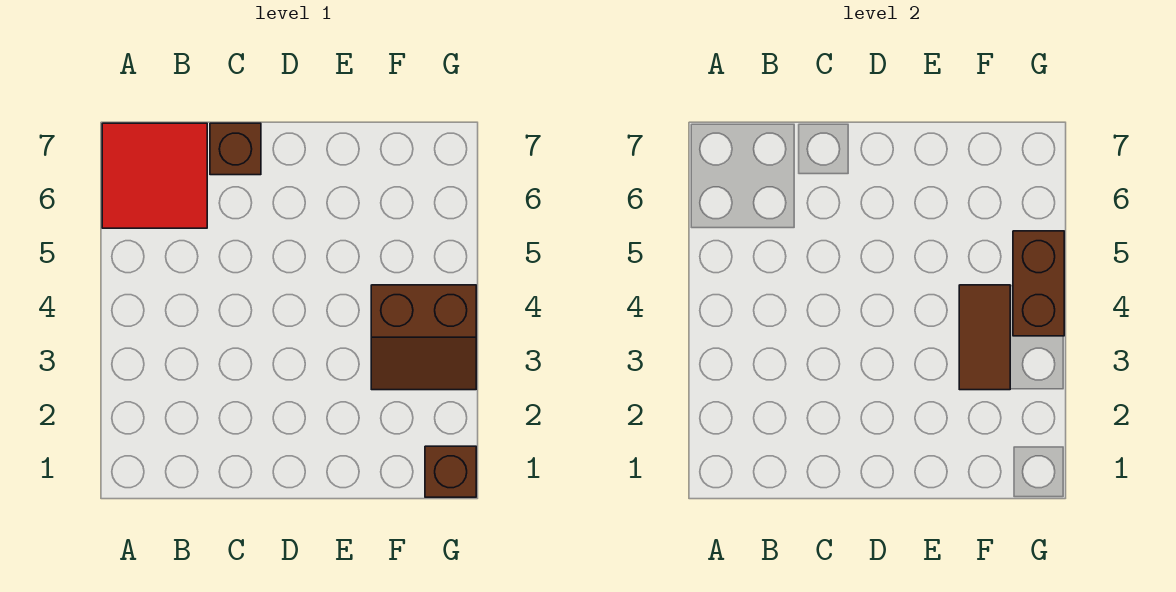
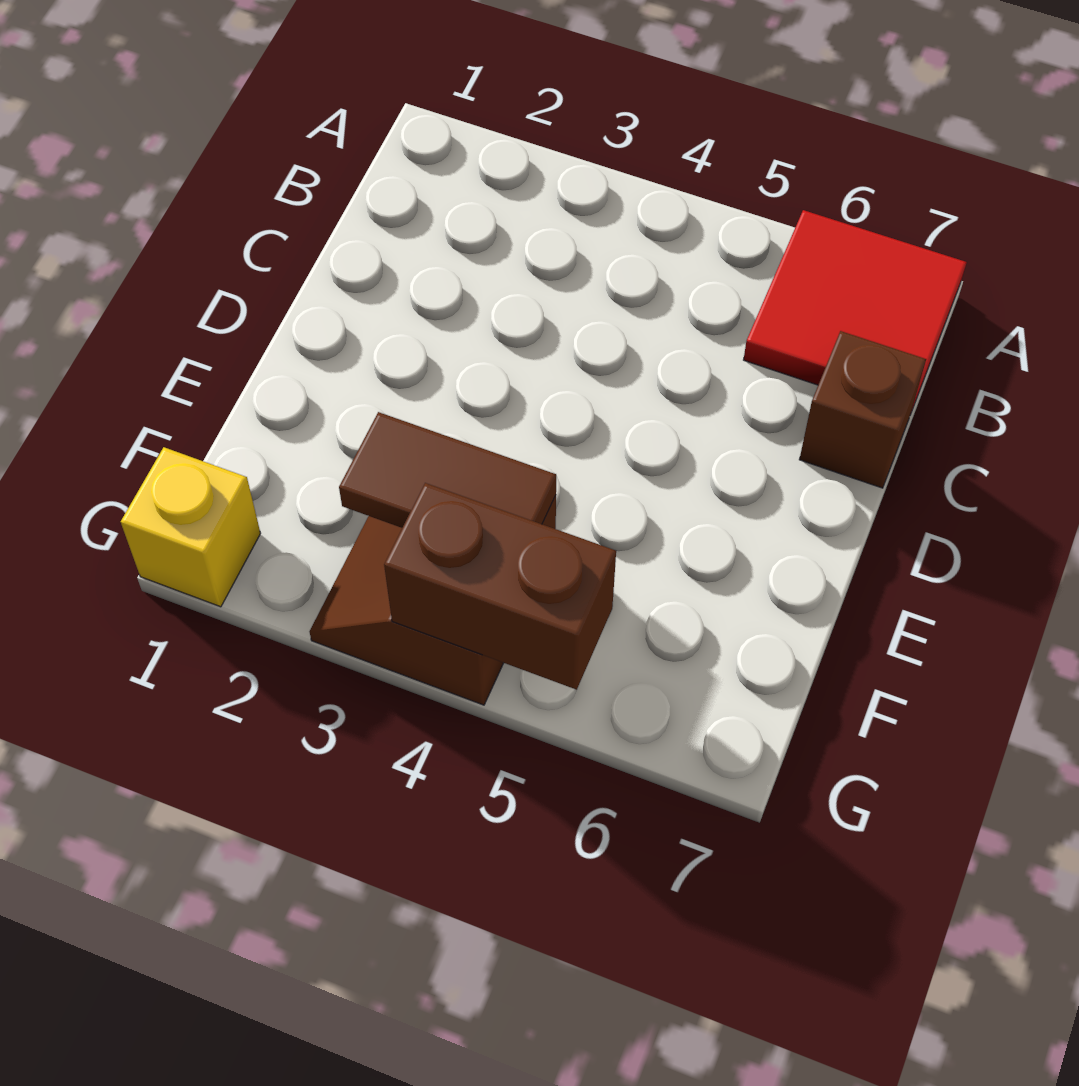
brown 1x1 brick [425,446,476,497] -> yellow 1x1 brick [121,447,261,607]

